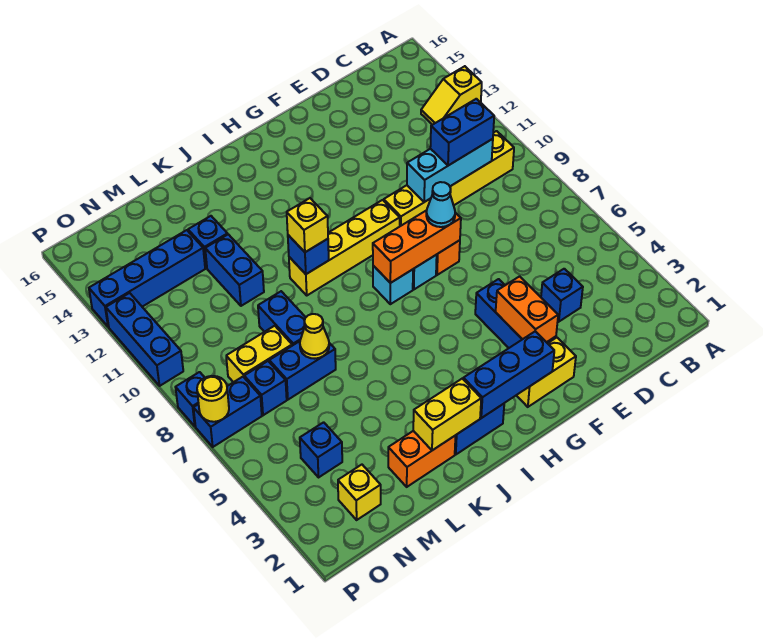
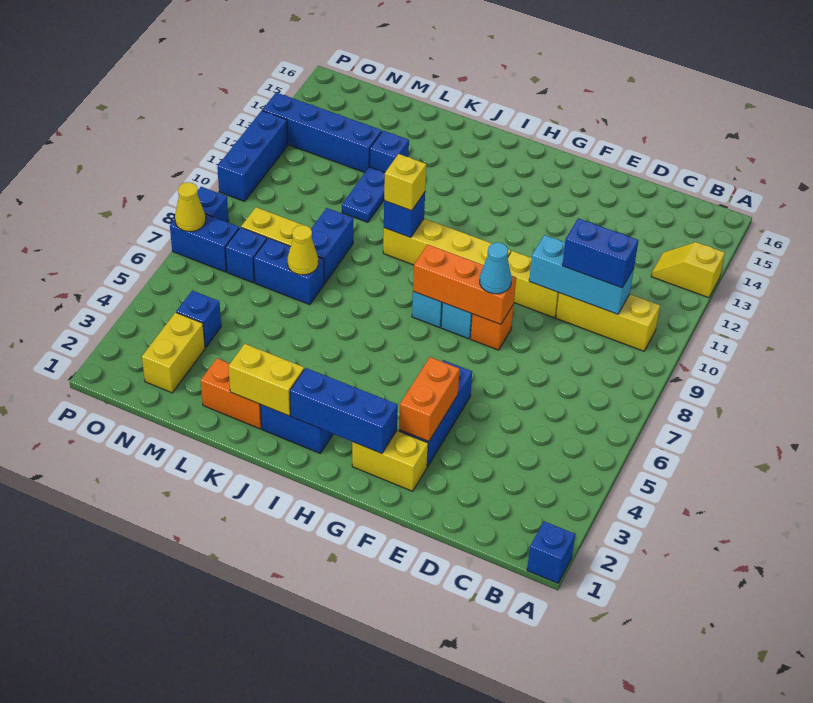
blue 1x1 brick [541,269,583,322] -> blue 1x1 brick moved to [527,521,575,583]
blue 1x2 brick [205,234,264,306] -> blue 1x2 plate [342,167,385,222]
yellow 1x1 brick [338,465,381,520] -> yellow 1x2 brick [142,313,205,393]
yellow 1x1 round brick [197,376,229,422] -> yellow 1x1 cone [175,182,206,231]

